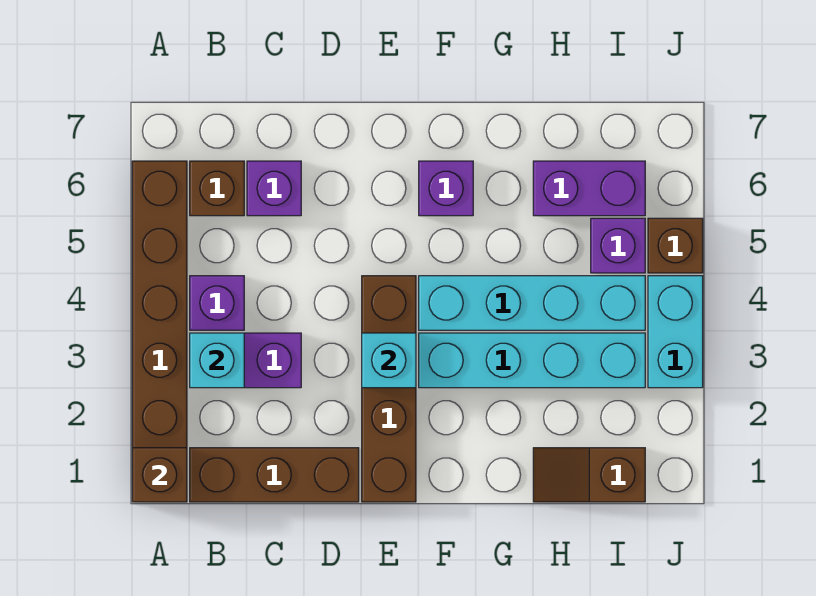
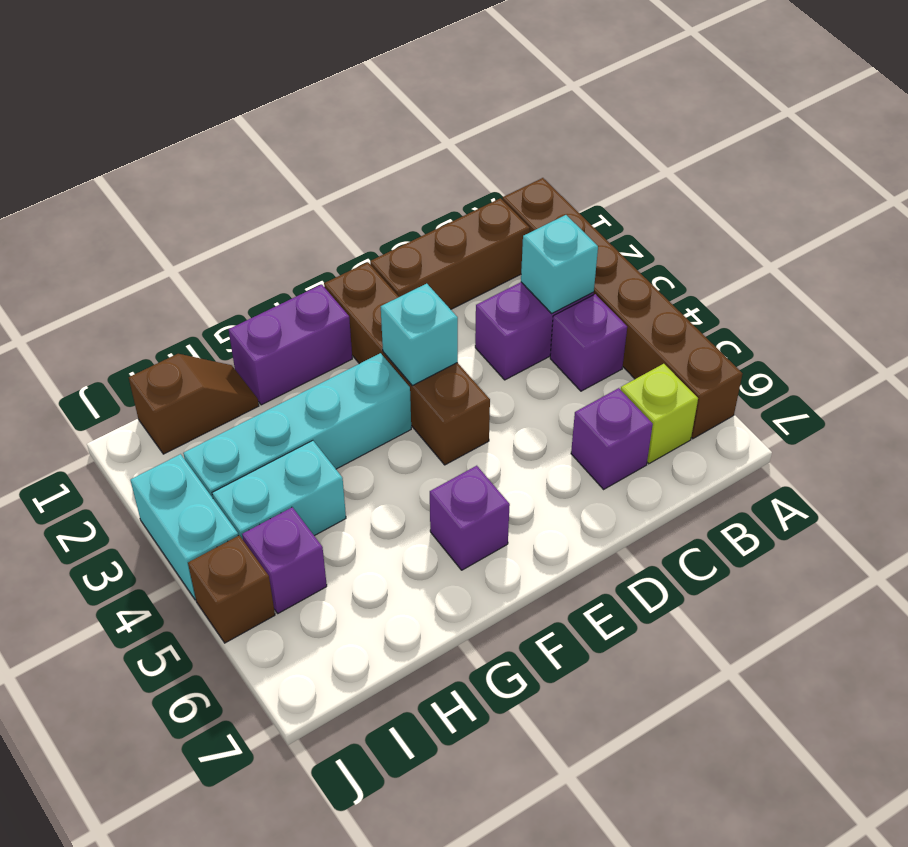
brown 1x1 brick [132,448,187,502] -> none
brown 1x1 brick [190,161,244,216] -> lime 1x1 brick [621,364,698,464]
cyan 1x4 brick [419,276,645,330] -> cyan 1x2 brick [212,441,346,539]
purple 1x2 brick [533,161,645,216] -> purple 1x2 brick moved to [229,284,352,405]

